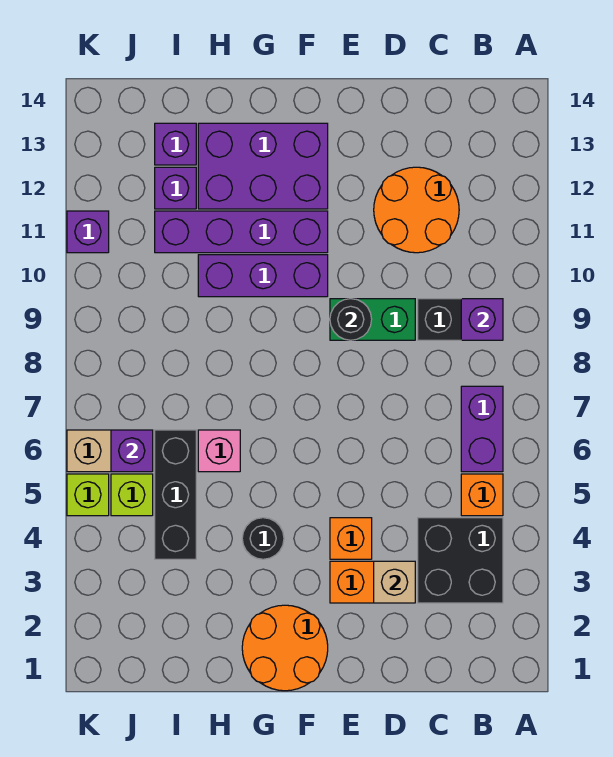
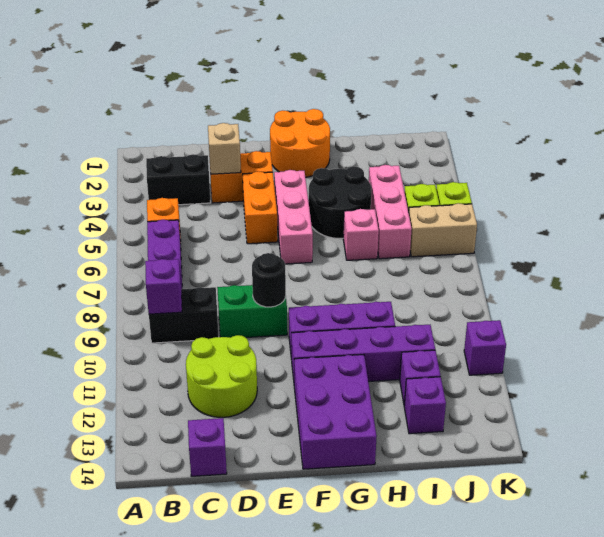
black 2x2 brick [418,518,503,603] -> black 1x2 brick [146,154,211,205]
orange 2x2 round brick [374,167,459,253] -> lime 2x2 round brick [186,335,257,417]
orange 1x1 brick [330,518,372,559] -> orange 1x2 brick [243,172,278,244]
none -> pink 1x3 brick [274,170,313,264]
purple 2x3 brick [198,123,328,209] -> purple 2x3 brick turned to [294,355,377,469]
black 1x1 round brick [242,518,284,559] -> black 2x2 round brick [309,166,371,238]
black 1x3 brick [155,430,196,559] -> pink 1x3 brick [369,165,412,259]
purple 1x1 brick [111,430,153,472] -> purple 1x1 brick moved to [188,418,227,476]

